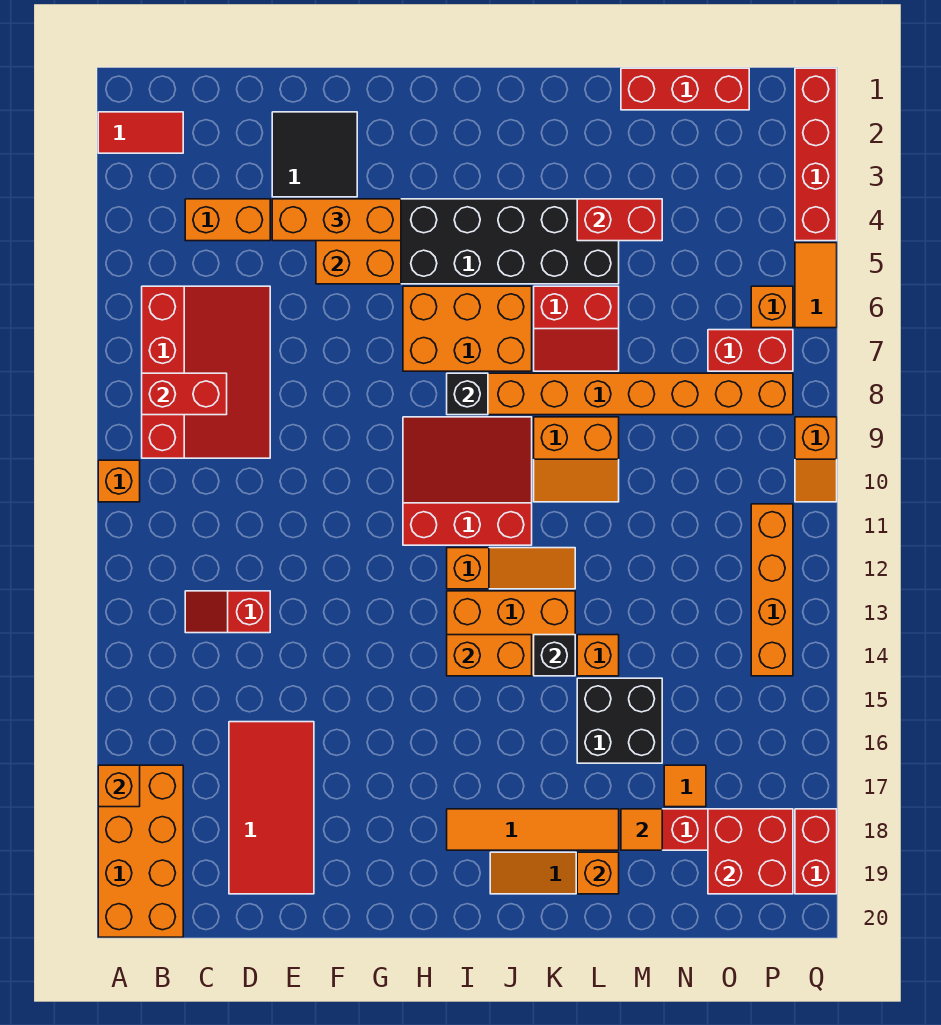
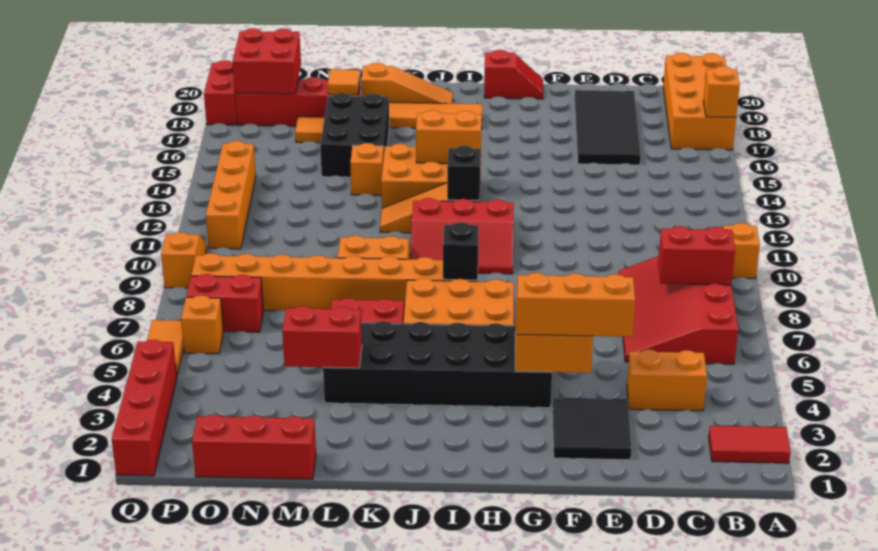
red 1x2 slope [185,591,270,633] -> red 1x2 slope moved to [484,50,543,99]
red 2x4 tile [229,722,314,894] -> black 2x4 tile [575,90,641,165]
red 3x3 slope [403,417,532,545] -> red 2x3 slope [411,198,514,274]
black 1x1 brick [534,635,575,676] -> black 1x1 brick moved to [447,146,481,200]
black 2x2 brick [577,678,662,763] -> black 2x3 brick [320,93,389,177]
orange 1x1 brick [577,852,619,894] -> none

